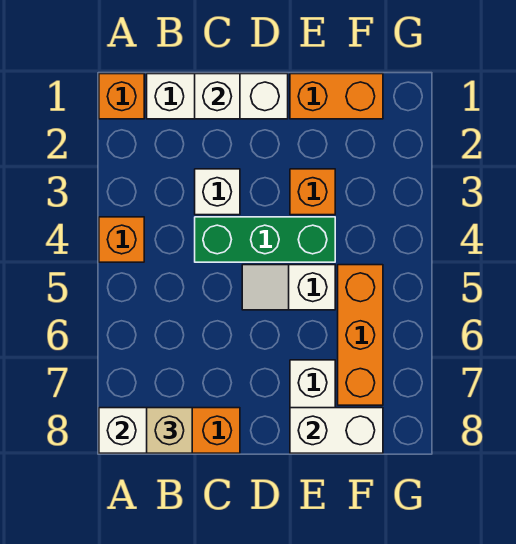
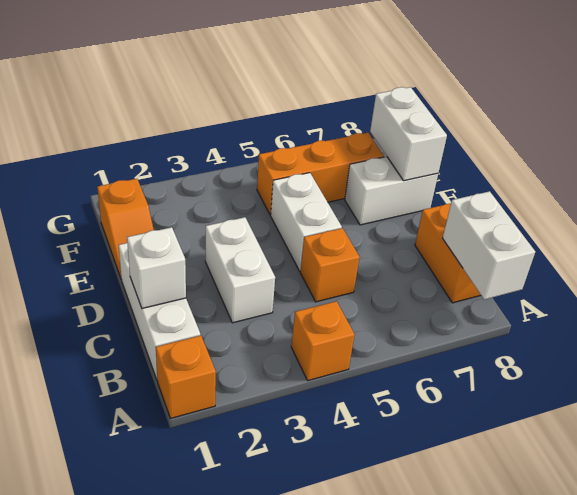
tan 1x1 brick [147,408,192,453] -> none
white 1x1 brick [195,169,240,215] -> white 1x2 brick [205,217,275,323]
green 1x3 brick [195,217,335,262] -> none
white 1x2 slope [242,265,335,310] -> white 1x2 brick [271,173,342,271]
orange 1x2 brick [290,74,383,119] -> orange 1x2 slope [97,179,154,280]
orange 1x1 brick [290,169,335,215] -> orange 1x1 brick moved to [300,228,360,302]

